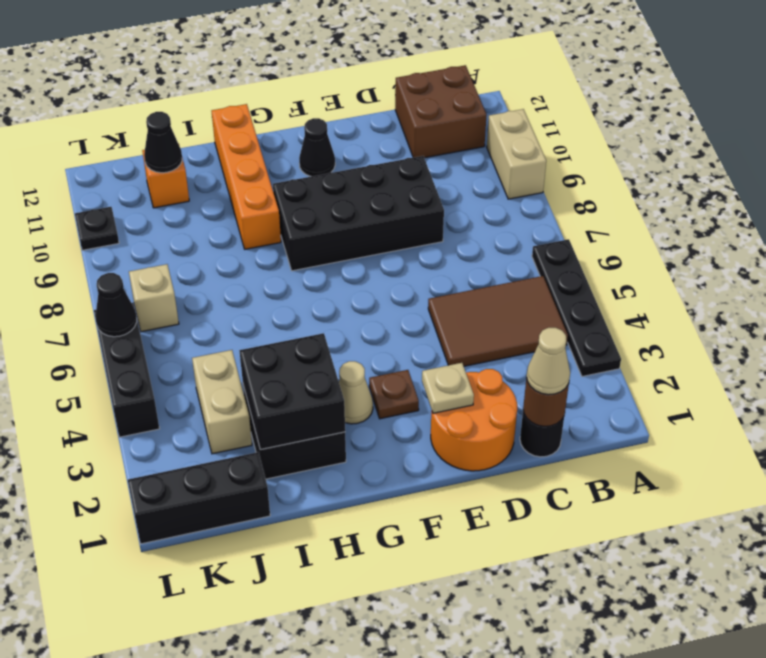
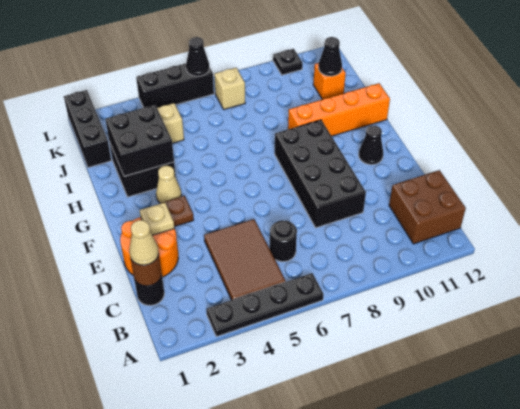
tan 1x2 brick [487,109,546,199] -> none
none -> black 1x1 round brick [270,220,297,262]

